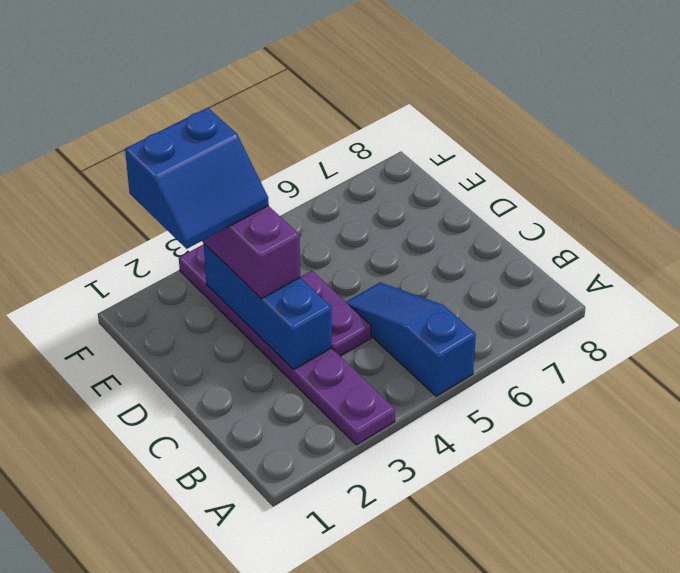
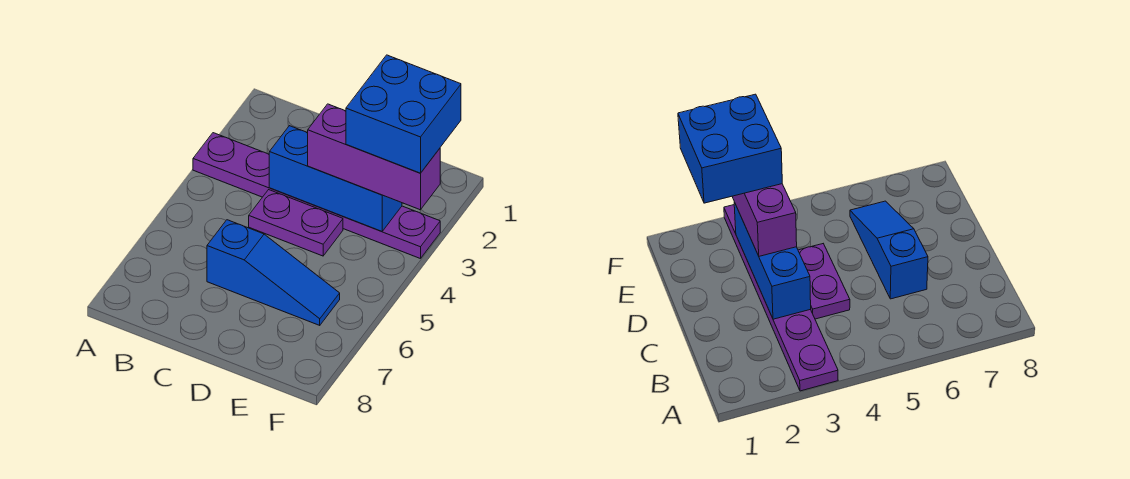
blue 1x3 slope [346,282,476,396] -> blue 1x3 slope moved to [207,220,340,325]
blue 2x2 slope [125,108,269,249] -> blue 2x2 brick [346,55,461,173]

